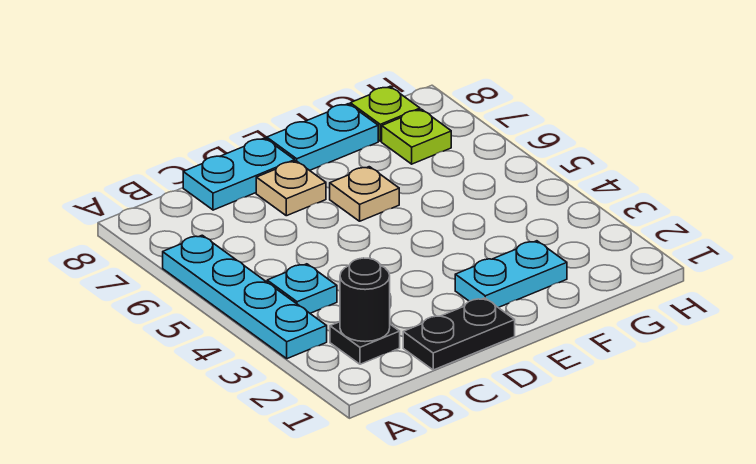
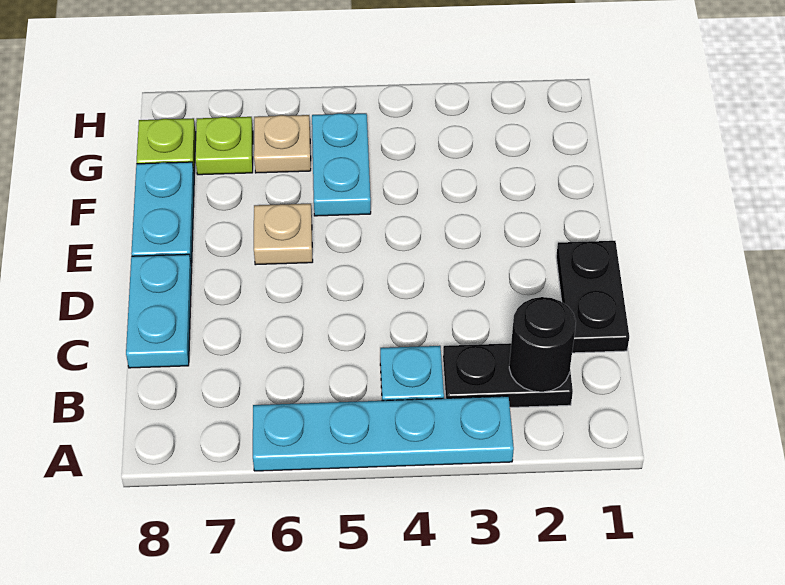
black 1x1 plate [330,322,400,364] -> black 1x2 plate [443,343,573,407]
tan 1x1 plate [256,161,326,216] -> tan 1x1 plate moved to [254,115,311,173]
cyan 1x2 plate [455,241,567,308] -> cyan 1x2 plate moved to [312,113,371,216]

